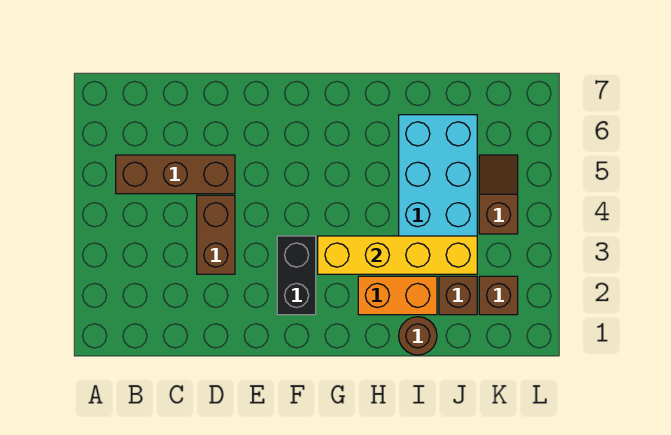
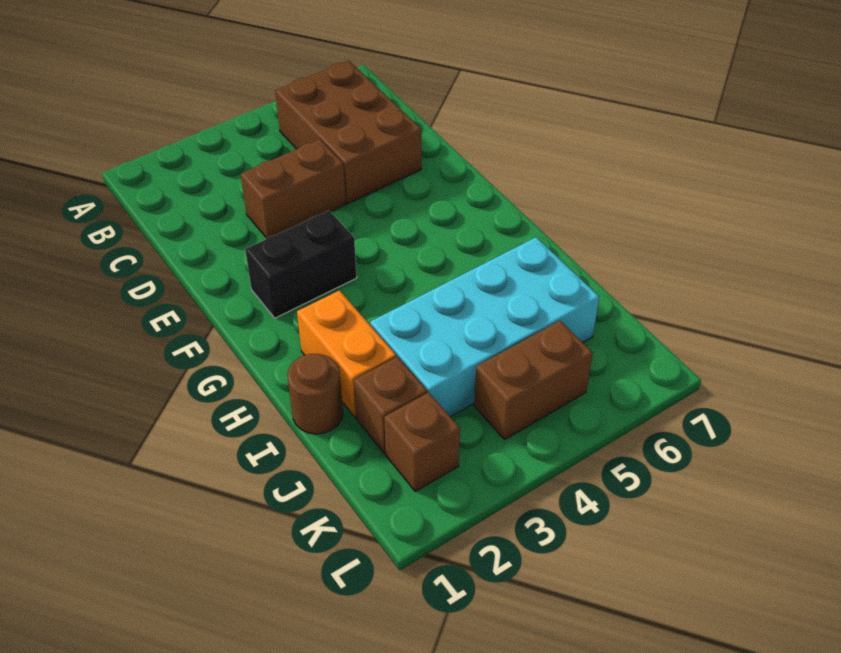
brown 1x3 brick [116,155,235,194] -> brown 2x3 brick [275,60,421,203]
yellow 1x4 brick [318,236,477,274] -> none
brown 1x2 slope [479,155,518,234] -> brown 1x2 brick [474,321,593,439]

